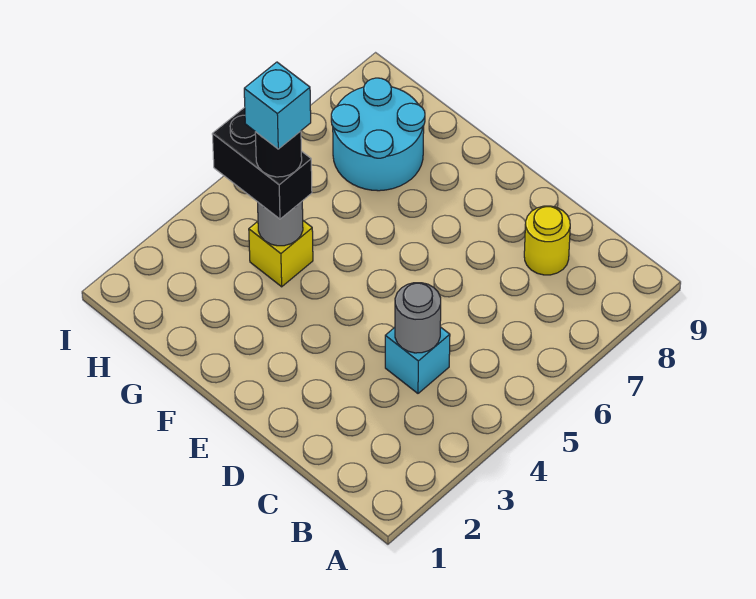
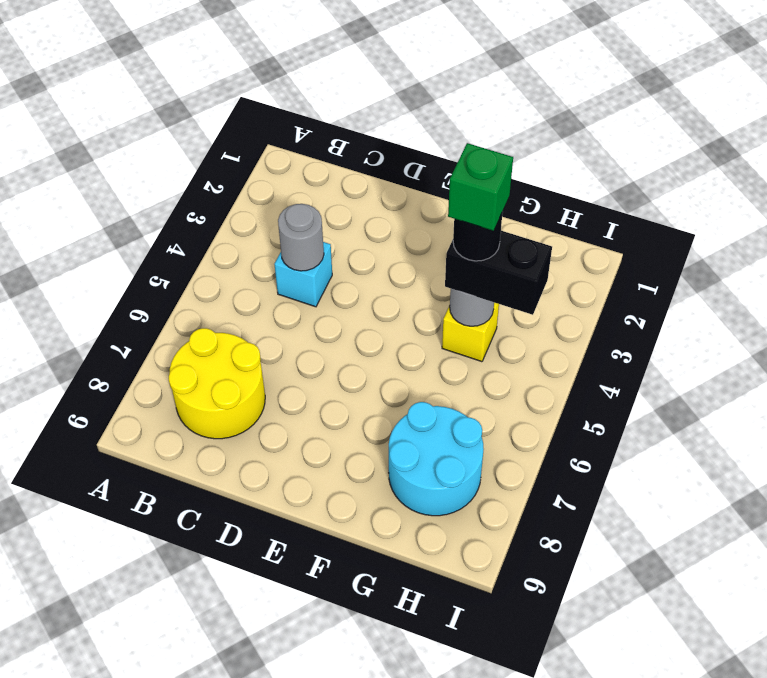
yellow 1x1 round brick [524,206,570,275] -> yellow 2x2 round brick [169,328,265,439]
cyan 1x1 brick [244,62,311,149] -> green 1x1 brick [448,143,513,231]

